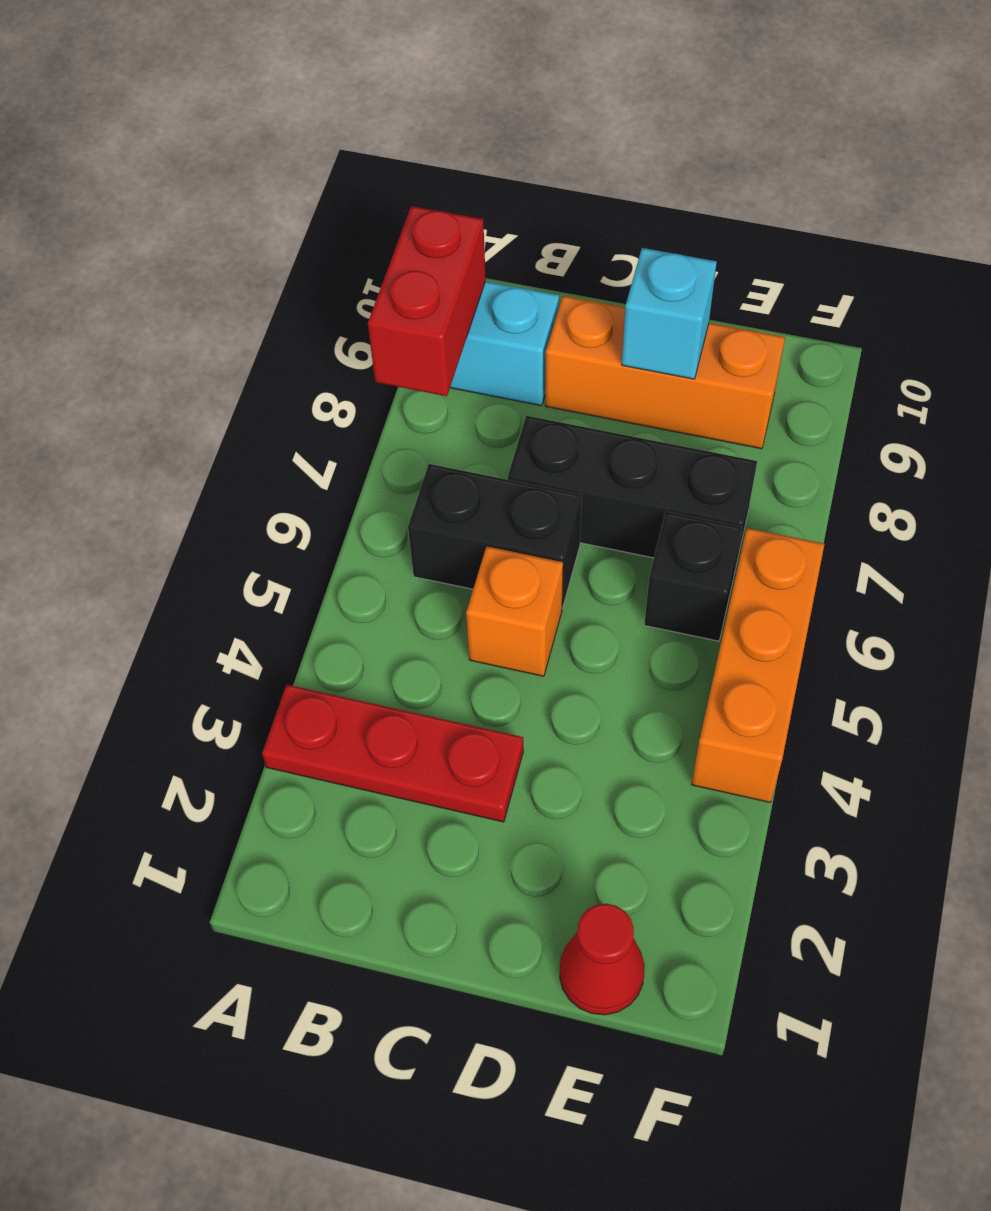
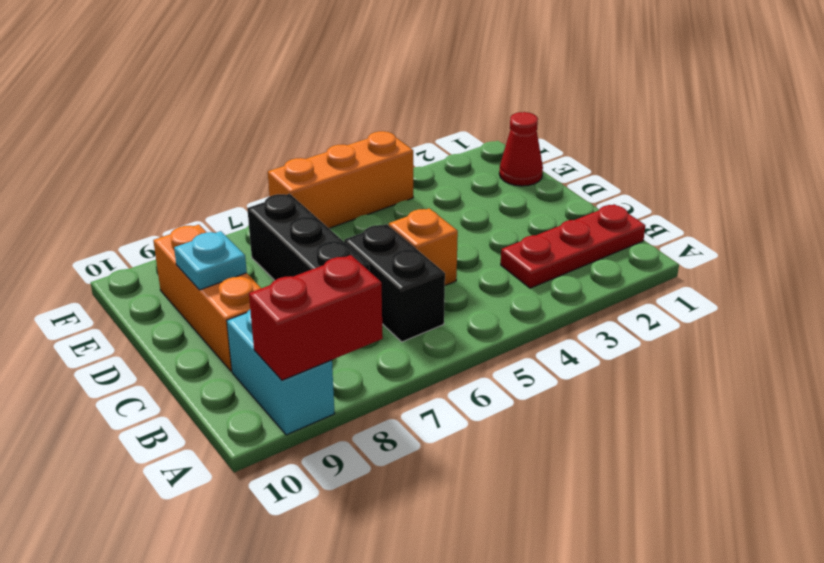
red 1x3 plate [262,685,523,822] -> red 1x3 plate turned to [501,204,645,288]
cyan 1x1 brick [622,248,717,379] -> cyan 1x1 plate [174,231,247,290]
black 1x1 brick [644,512,743,641] -> none

